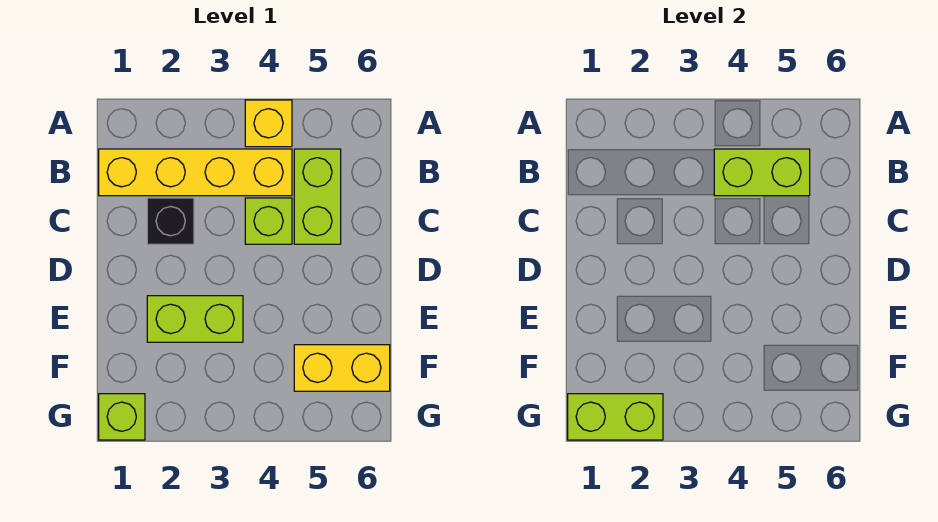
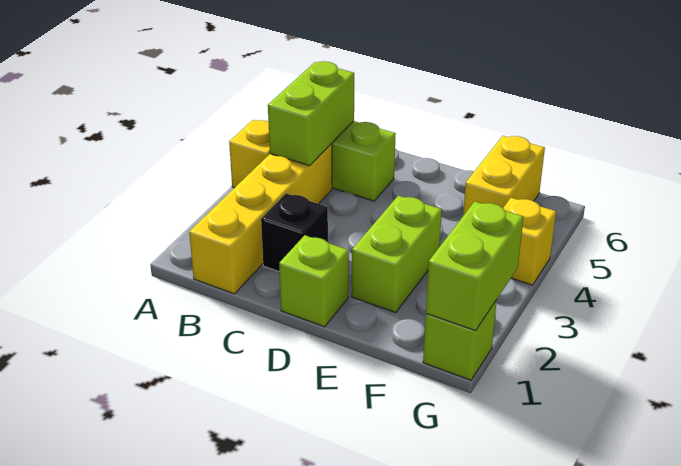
lime 1x1 brick [245,198,292,244] -> lime 1x1 brick moved to [279,235,349,327]
none -> yellow 1x1 brick [504,198,556,285]

